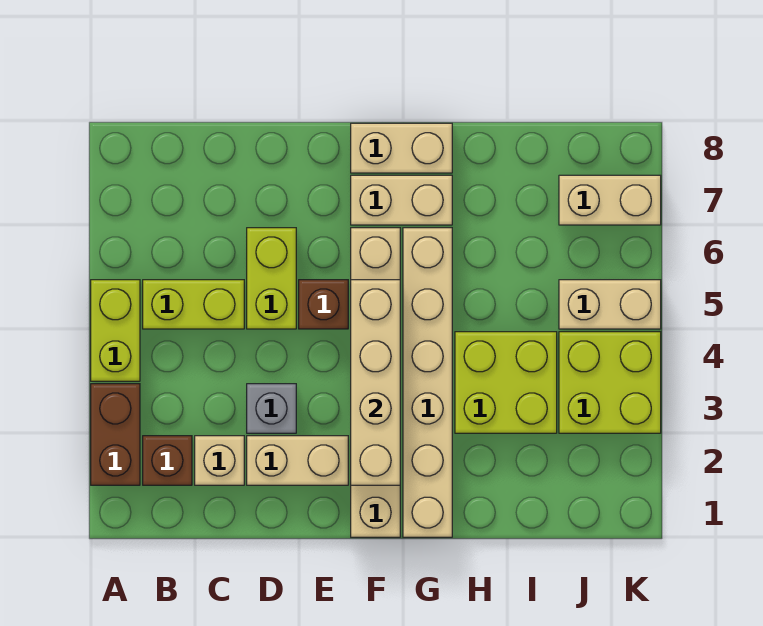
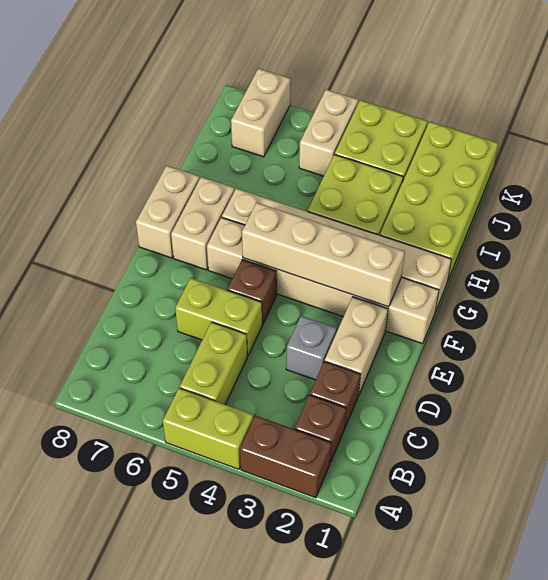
tan 1x1 brick [195,436,244,485] -> brown 1x1 brick [310,361,361,427]
none -> lime 2x4 brick [380,122,498,282]

